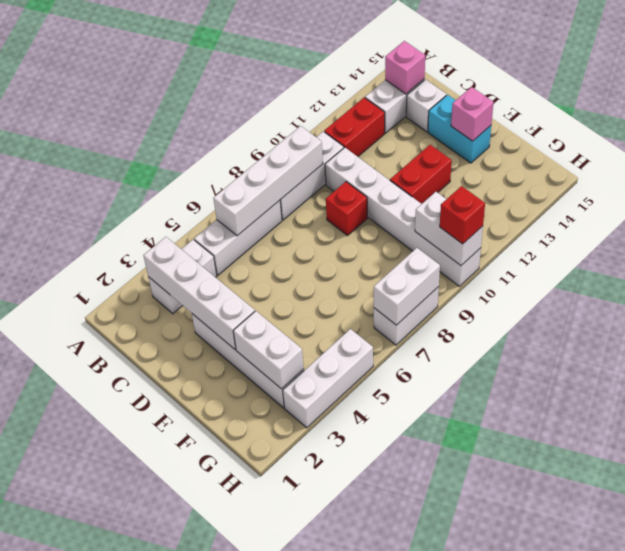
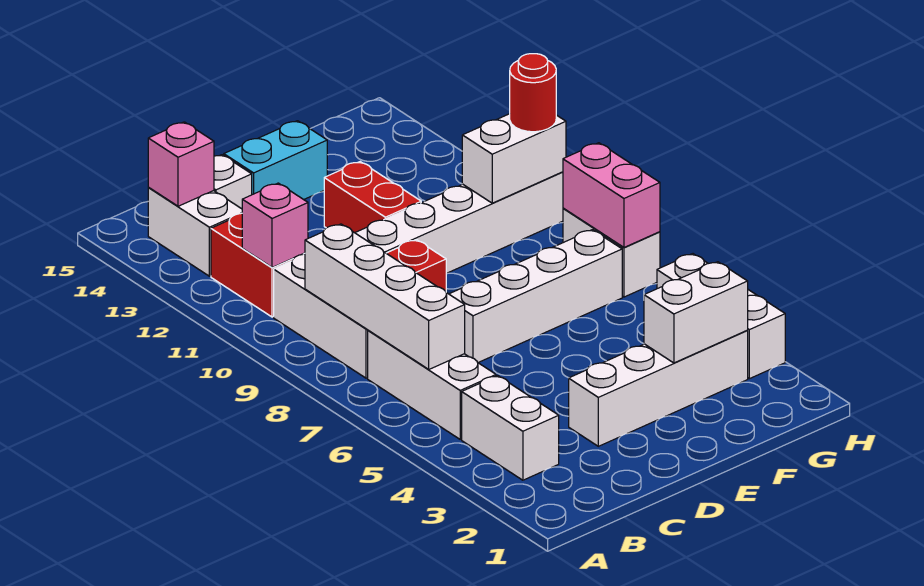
white 1x4 brick [143,237,255,350] -> white 1x4 brick moved to [449,230,622,362]
pink 1x1 brick [451,87,494,141] -> pink 1x1 brick moved to [242,183,308,268]
white 1x2 brick [374,248,440,325] -> pink 1x2 brick [563,143,660,247]
red 1x1 brick [440,186,485,244] -> red 1x1 round brick [510,54,556,132]

